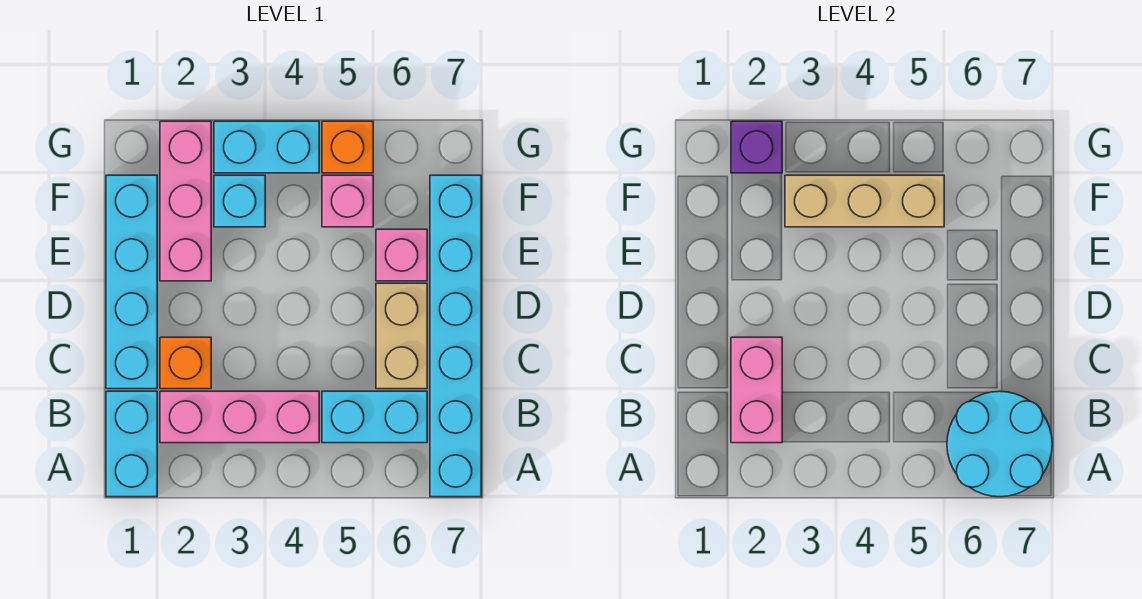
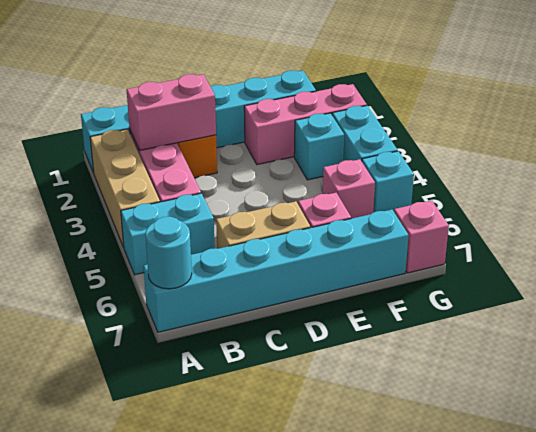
cyan 2x2 round brick [947,391,1052,497] -> cyan 1x1 round brick [145,217,192,289]
cyan 1x2 brick [322,391,427,443] -> cyan 1x2 brick turned to [121,193,215,275]
tan 1x3 brick [785,175,944,227] -> tan 1x3 brick moved to [90,129,160,247]
purple 1x1 brick [731,121,782,173] -> none
orange 1x1 brick [322,121,373,173] -> cyan 1x1 brick [362,151,414,212]
none -> pink 1x1 brick [394,201,449,273]

